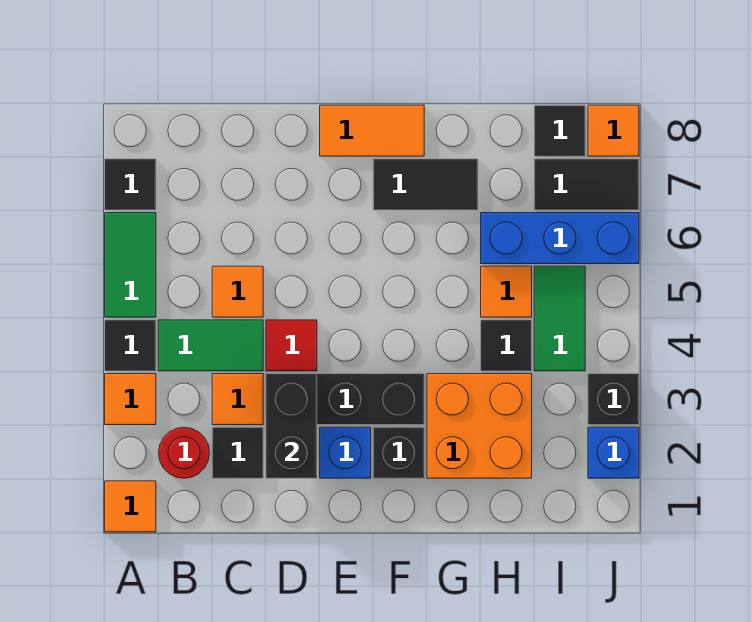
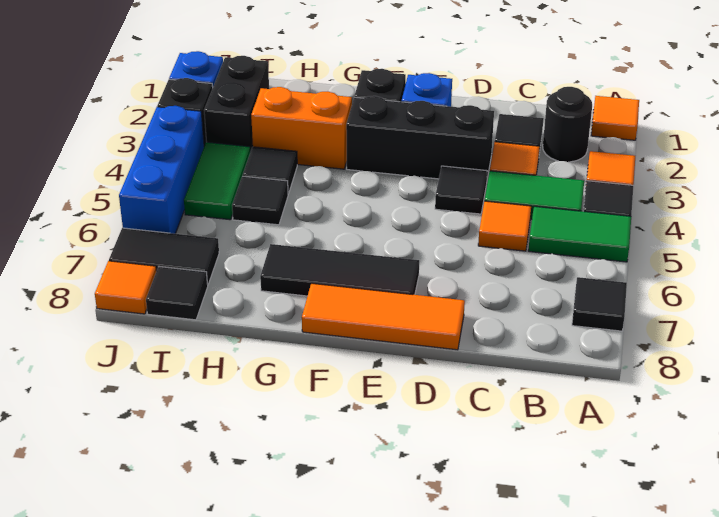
green 1x2 tile [105,213,156,317] -> green 1x2 tile turned to [528,206,631,262]
red 1x1 round brick [159,427,210,478] -> black 1x1 round brick [543,87,592,162]
black 1x2 brick [266,374,317,478] -> black 1x2 brick moved to [204,56,269,152]
red 1x1 tile [266,320,317,371] -> black 1x1 tile [435,166,487,214]
orange 1x2 tile [320,105,424,156] -> orange 1x3 tile [302,283,465,350]
black 1x2 tile [373,159,478,210] -> black 1x3 tile [260,244,419,296]
orange 2x2 brick [427,374,532,478] -> orange 1x2 brick [251,87,352,169]
orange 1x1 tile [481,266,532,317] -> black 1x1 tile [232,176,288,225]
blue 1x3 brick [481,213,639,264] -> blue 1x3 brick turned to [119,106,204,234]

